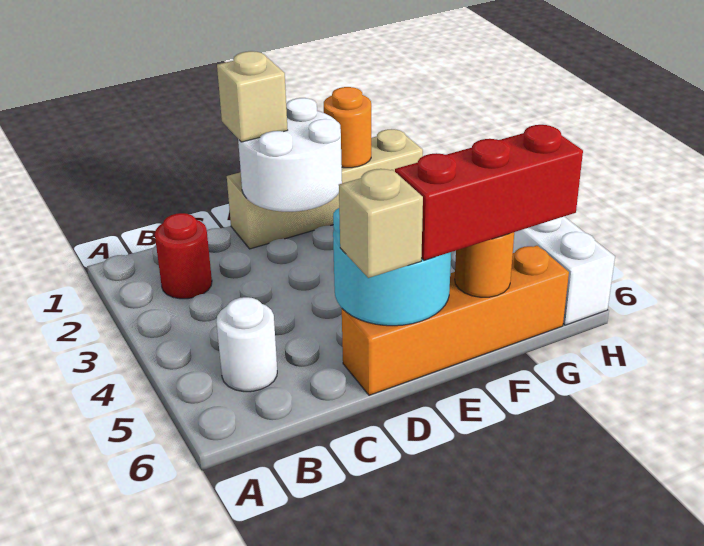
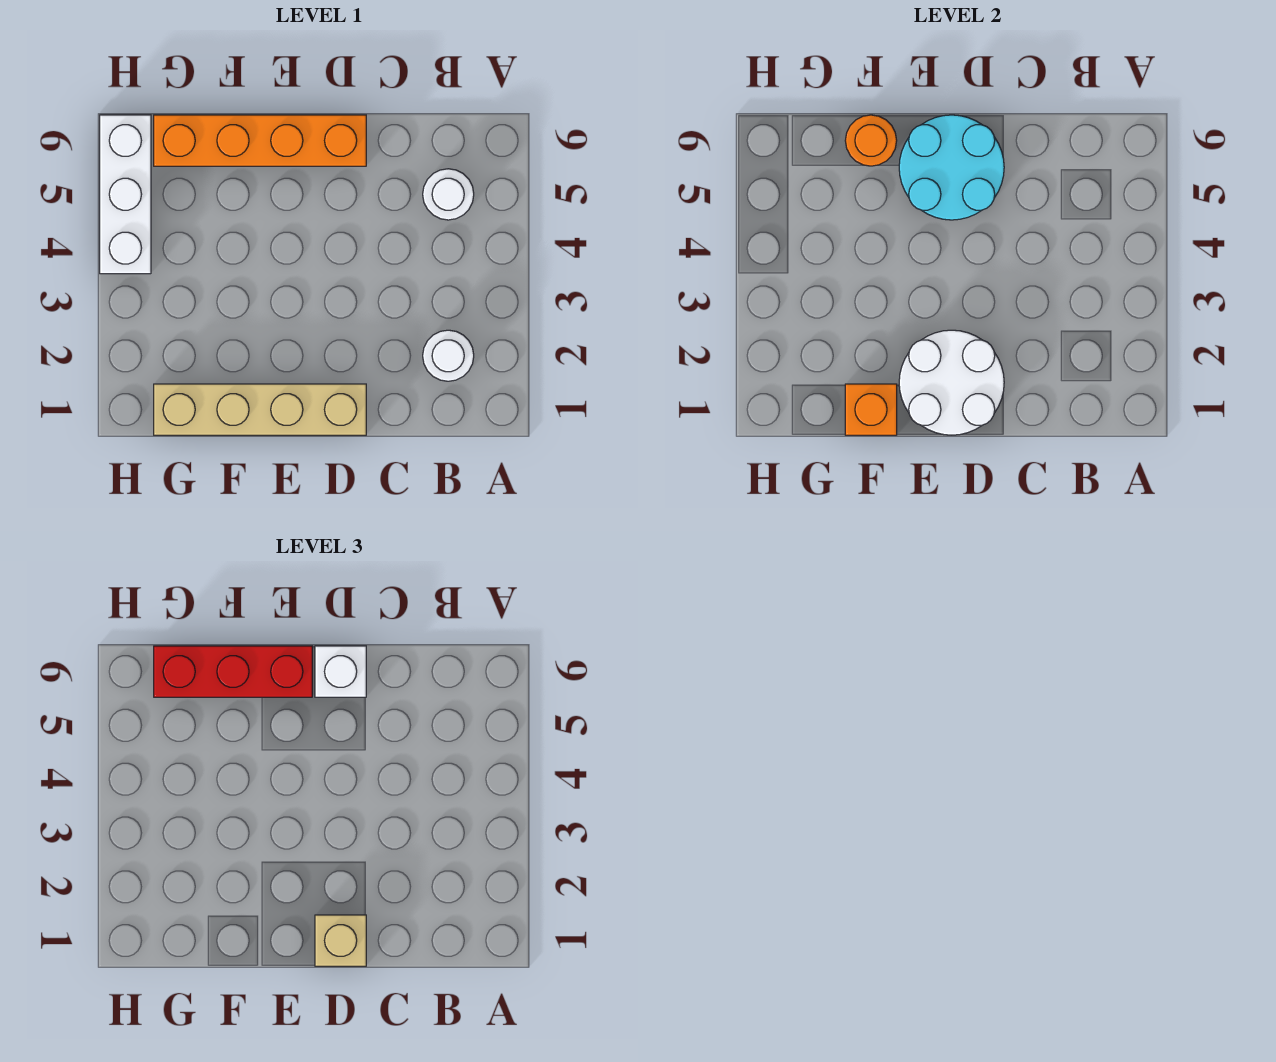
red 1x1 round brick [155,213,212,299] -> white 1x1 round brick [423,330,474,381]
tan 1x1 brick [339,169,423,278] -> white 1x1 brick [315,646,366,697]
orange 1x1 round brick [324,87,371,168] -> orange 1x1 brick [845,384,897,435]

